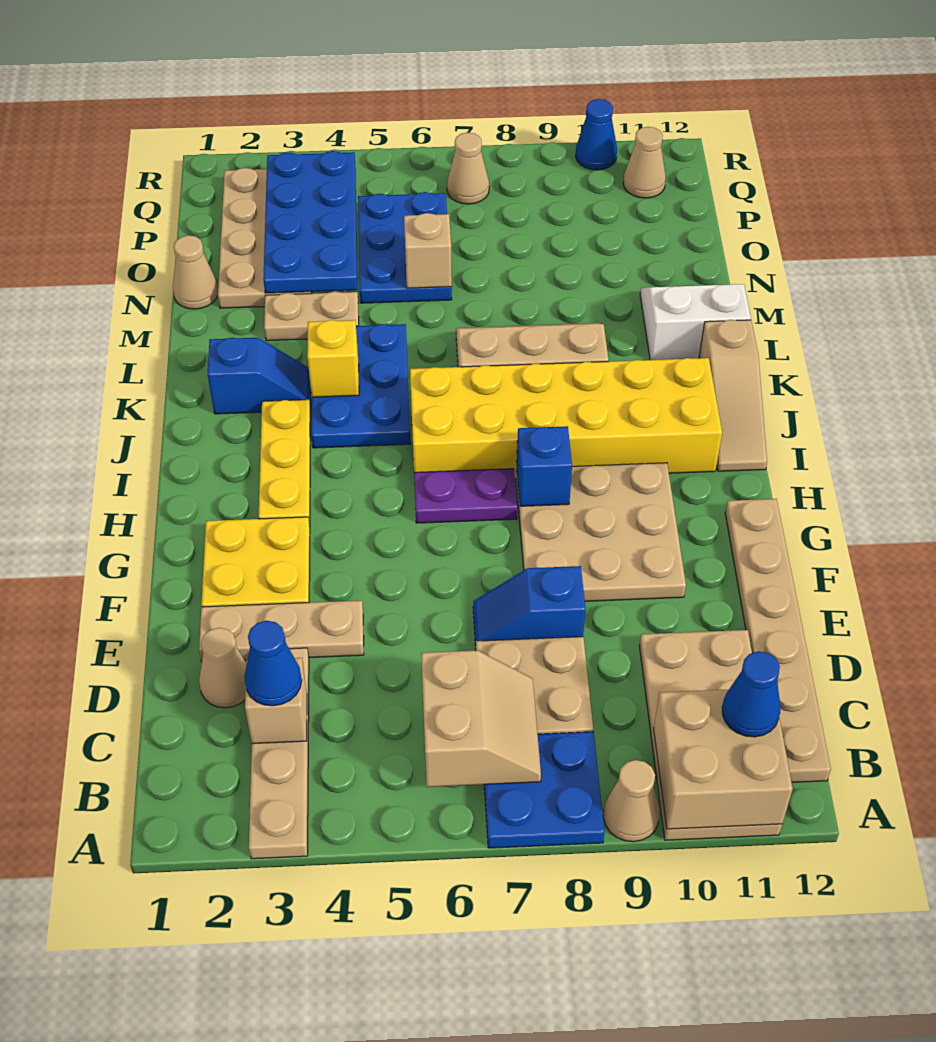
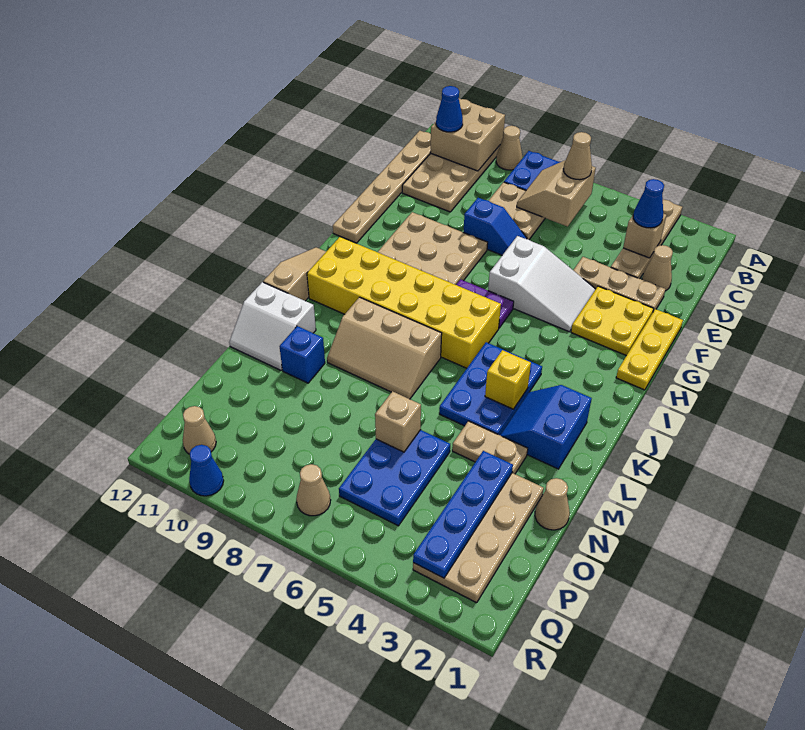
none -> tan 1x1 cone [563,132,592,180]
none -> white 2x3 slope [488,236,596,332]
yellow 1x3 plate [259,400,311,526] -> yellow 1x3 plate moved to [616,309,683,390]
blue 1x1 brick [517,426,572,506] -> blue 1x1 brick moved to [279,326,325,383]
blue 1x2 slope [208,338,311,414] -> blue 2x2 slope [500,385,592,469]
blue 2x4 plate [263,151,357,293] -> blue 1x4 plate [413,451,513,578]

